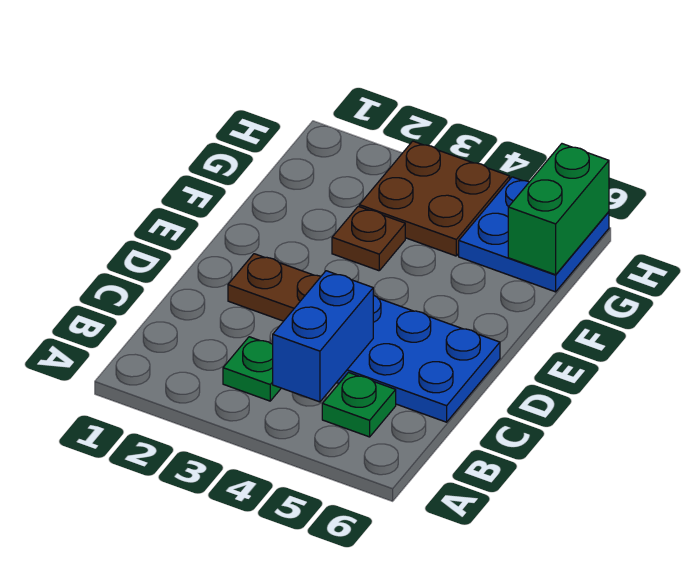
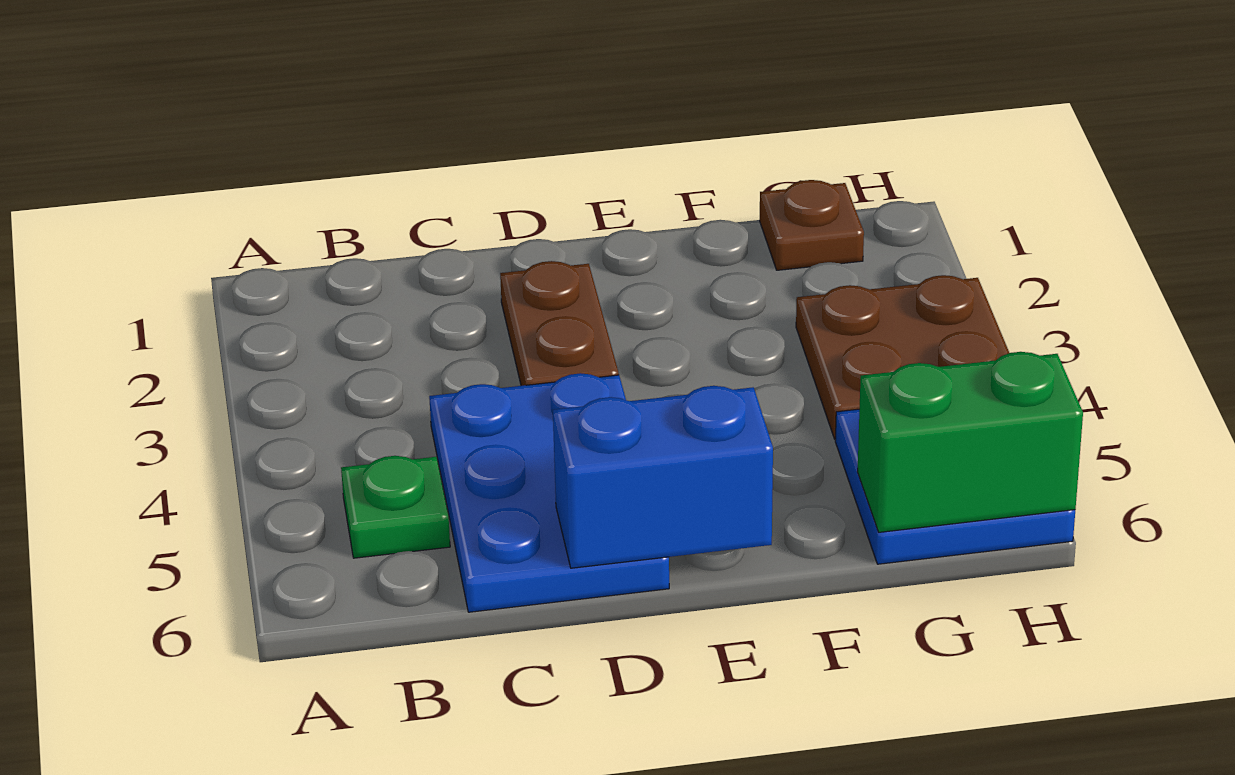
green 1x1 plate [223,337,281,401] -> none
blue 1x2 brick [273,271,373,402] -> blue 1x2 brick moved to [553,386,773,568]
brown 1x1 plate [332,206,405,271] -> brown 1x1 plate moved to [760,180,864,270]

